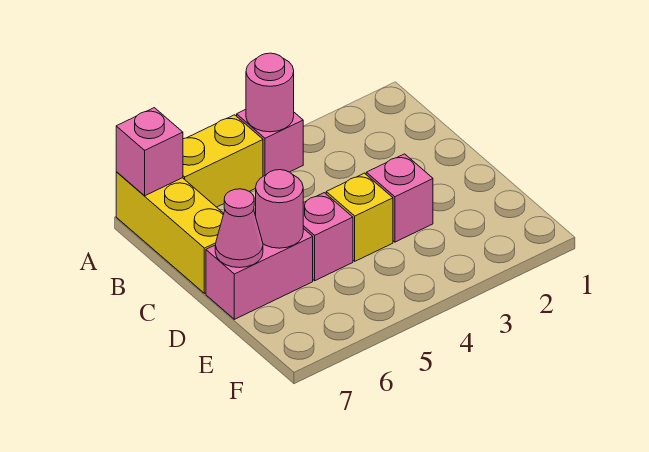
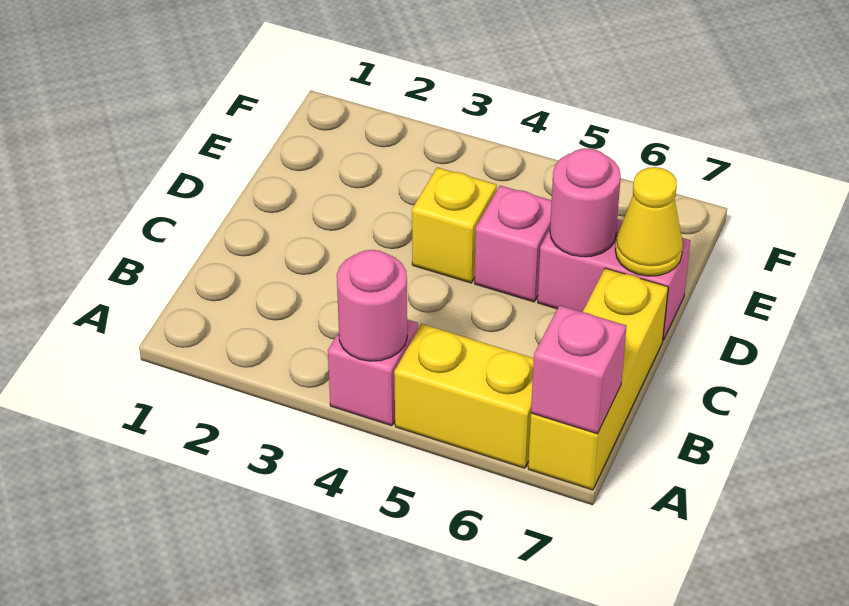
pink 1x1 brick [366,154,433,242] -> none
pink 1x1 cone [215,189,263,268] -> yellow 1x1 cone [615,167,683,276]

